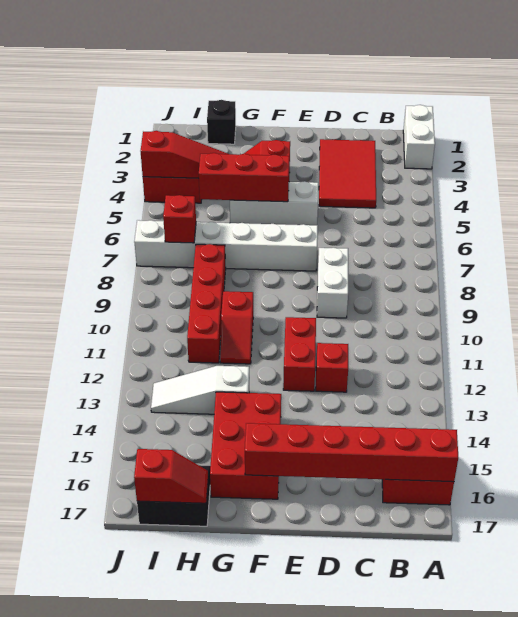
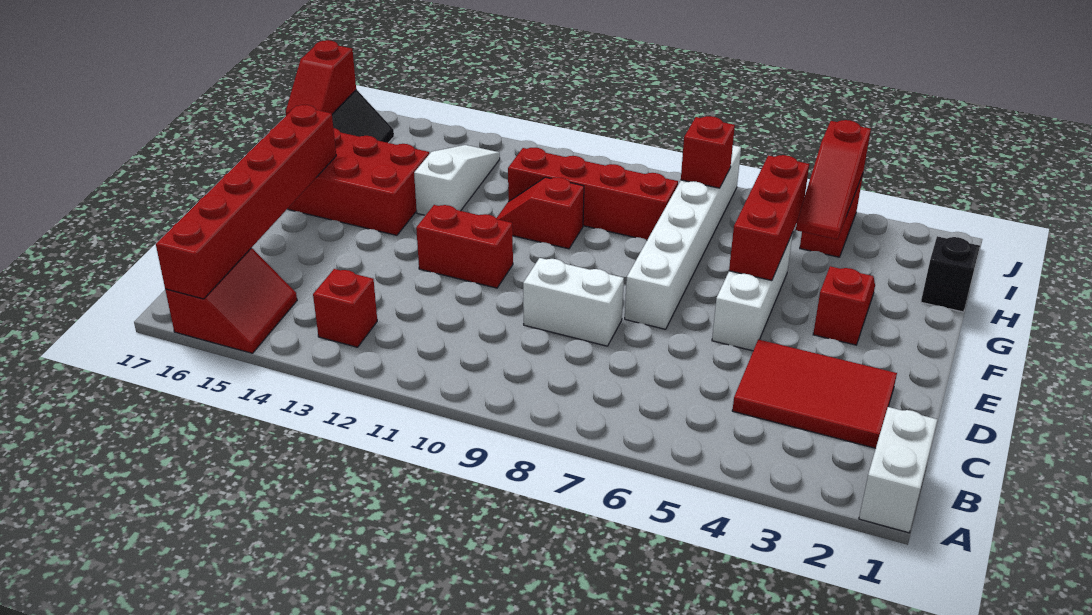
white 1x2 brick [403,105,435,169] -> white 1x2 brick turned to [859,407,937,533]
red 1x1 brick [316,343,348,392] -> red 1x1 brick moved to [313,269,377,347]

